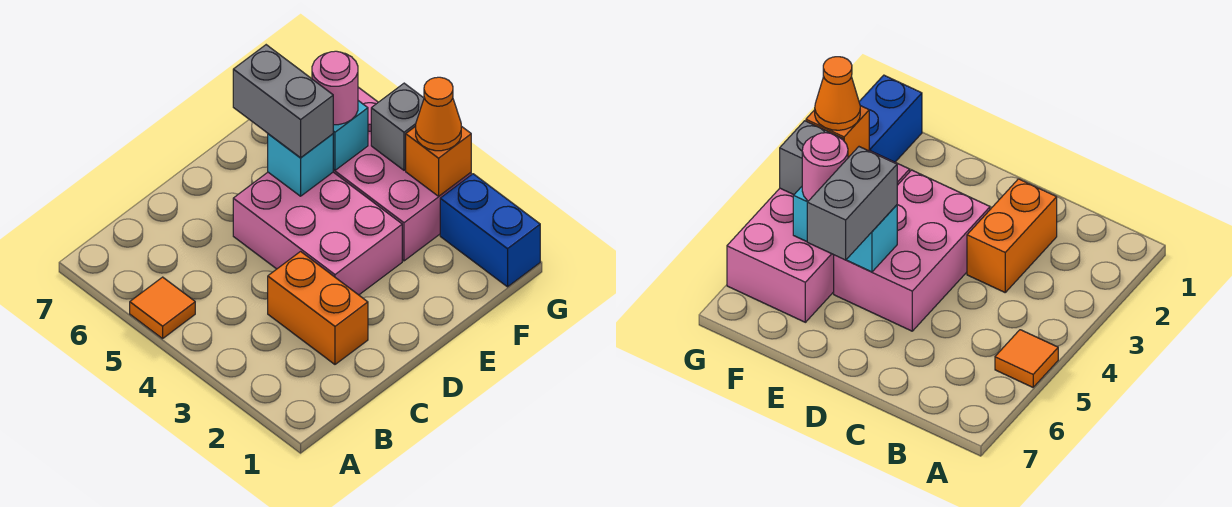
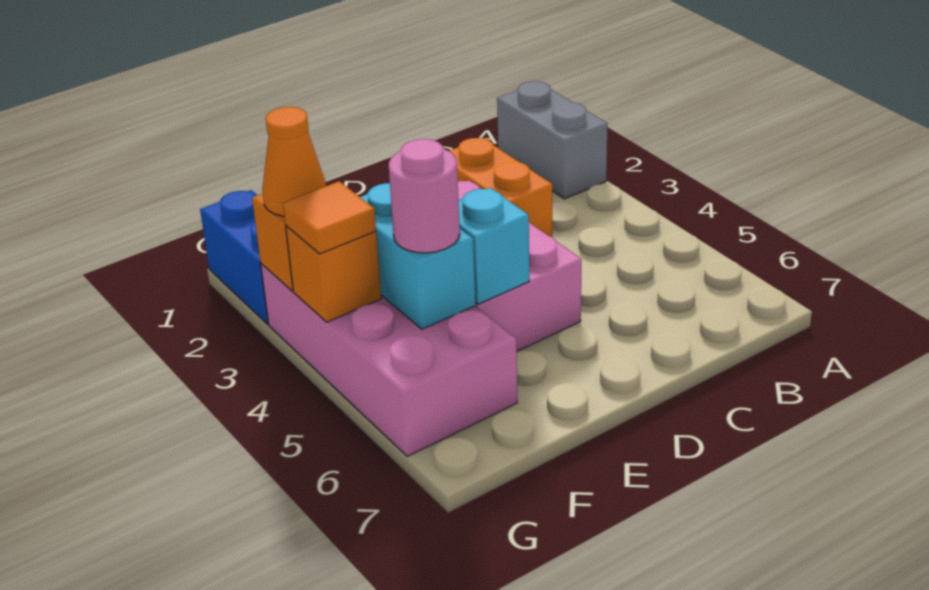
orange 1x1 tile [130,277,195,339] -> orange 1x1 tile moved to [283,181,376,254]
grey 1x2 brick [233,45,333,158] -> grey 1x2 brick moved to [497,81,608,199]
cyan 1x1 brick [333,101,368,170] -> cyan 1x2 brick [360,183,475,329]
grey 1x1 brick [371,83,424,170] -> orange 1x1 brick [286,226,381,322]

